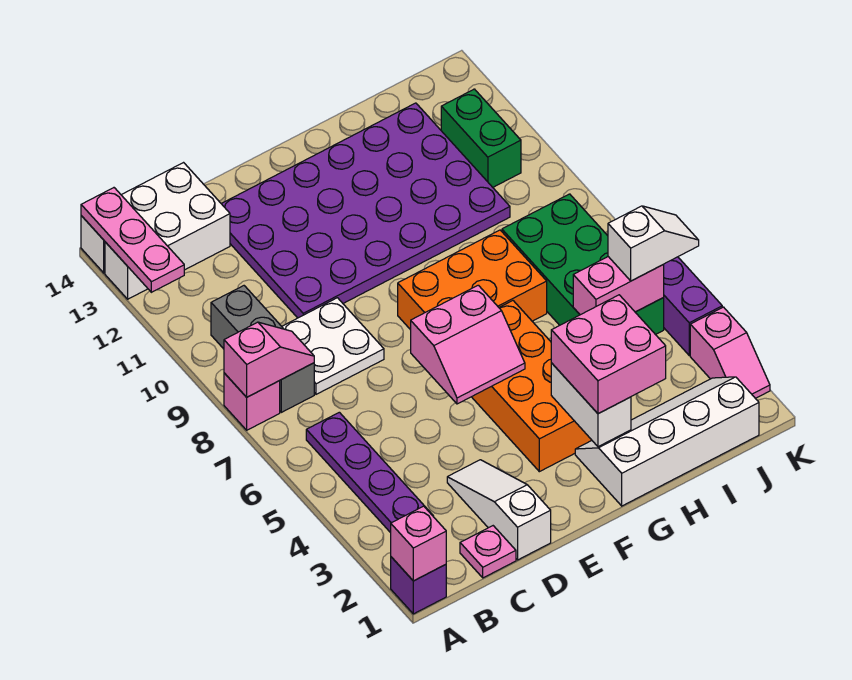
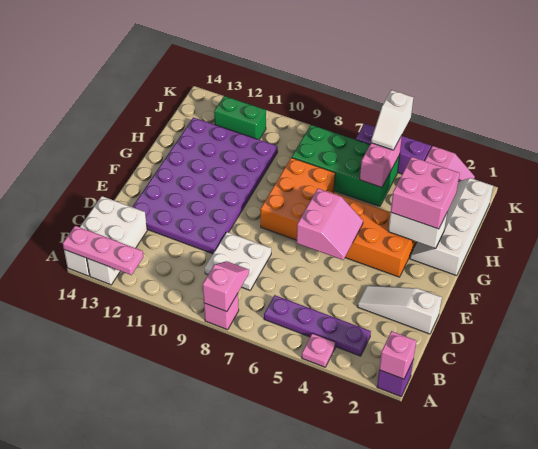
grey 1x3 brick [211,286,314,412] -> none
pink 1x1 plate [460,526,516,578] -> pink 1x1 plate moved to [302,333,336,367]
white 1x2 slope [608,206,699,281] -> white 1x2 slope turned to [371,90,413,150]

